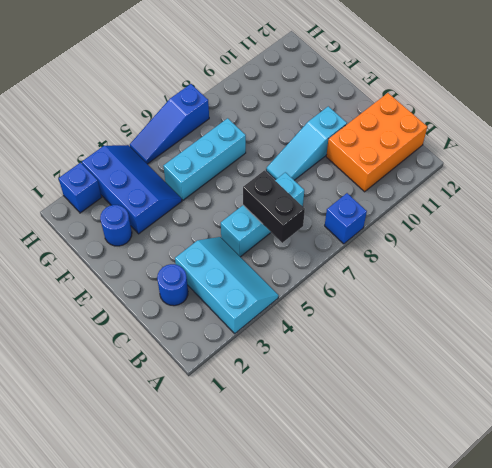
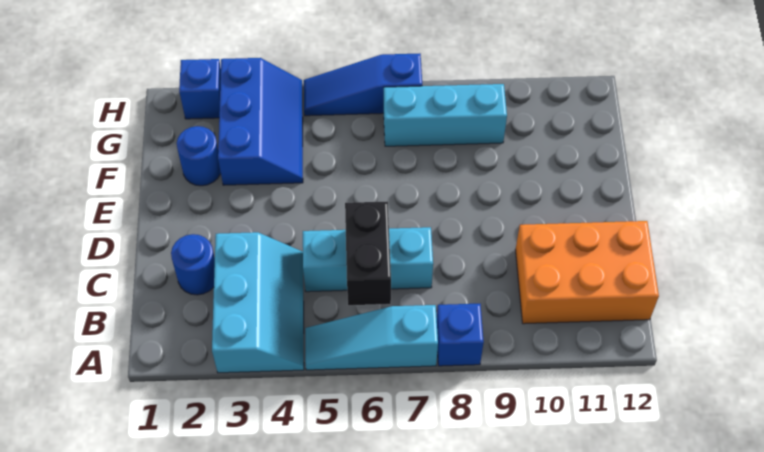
cyan 1x3 slope [266,106,347,180] -> cyan 1x3 slope moved to [305,305,438,370]
cyan 1x3 brick [163,118,246,200] -> cyan 1x3 brick moved to [384,84,507,146]

